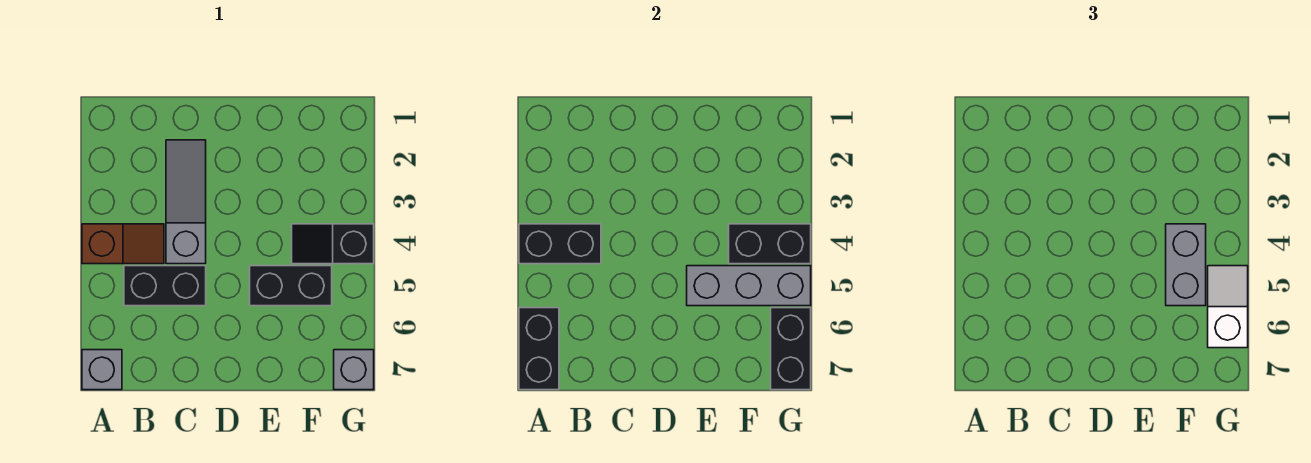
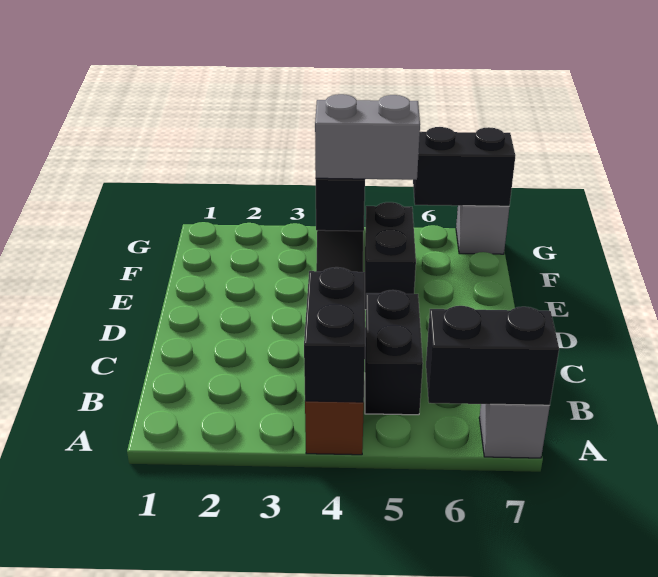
grey 1x3 slope [166,140,206,264] -> none
grey 1x3 brick [687,266,811,306] -> none
white 1x2 slope [1208,266,1248,348] -> none

